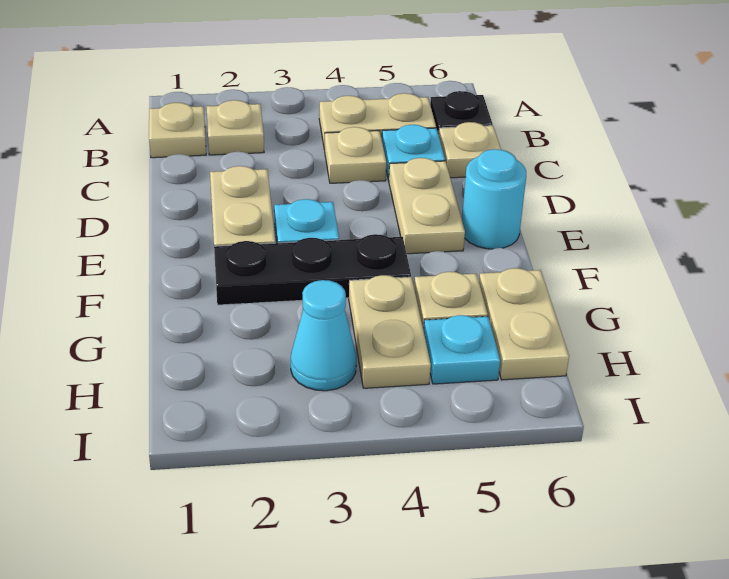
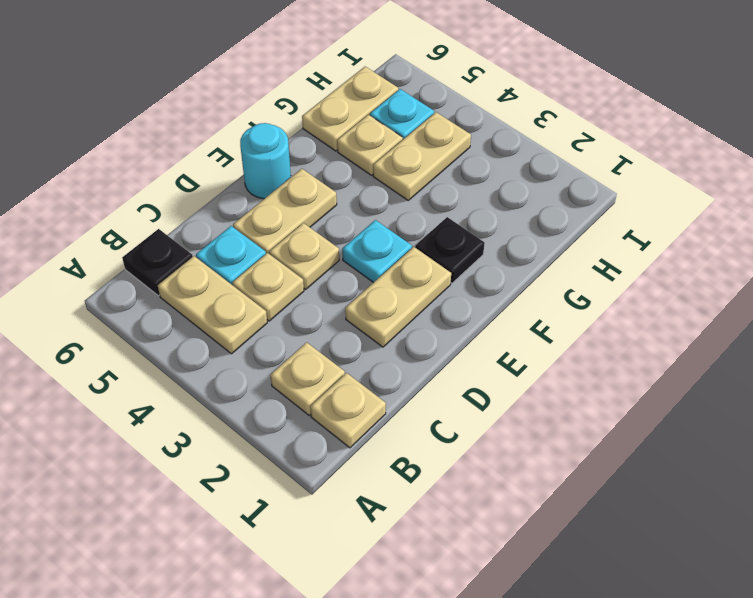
tan 1x1 plate [439,122,501,178] -> tan 1x1 plate moved to [269,223,339,289]
black 1x3 plate [214,234,411,305] -> black 1x1 plate [415,217,485,283]
cyan 1x1 cone [291,280,356,391] -> none

